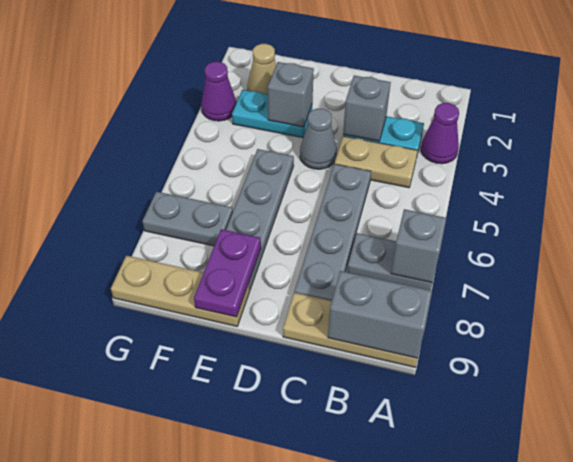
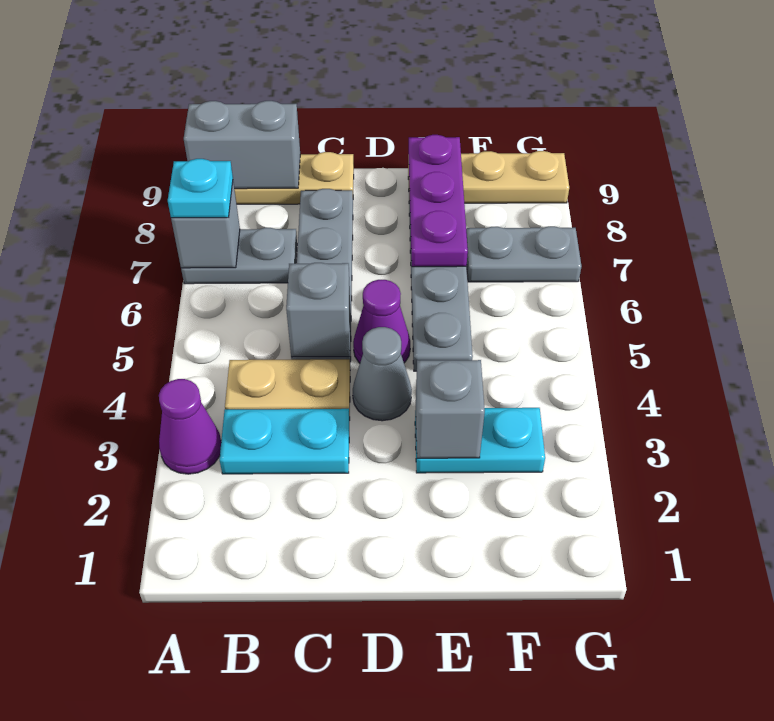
none -> cyan 1x1 plate [168,159,233,218]
grey 1x1 brick [343,76,391,141] -> grey 1x1 brick moved to [286,263,350,357]
purple 1x2 plate [194,229,261,317] -> purple 1x3 plate [409,135,468,267]
tan 1x1 cone [247,44,276,94] -> none
purple 1x1 cone [201,62,237,121] -> purple 1x1 cone moved to [353,280,410,363]

